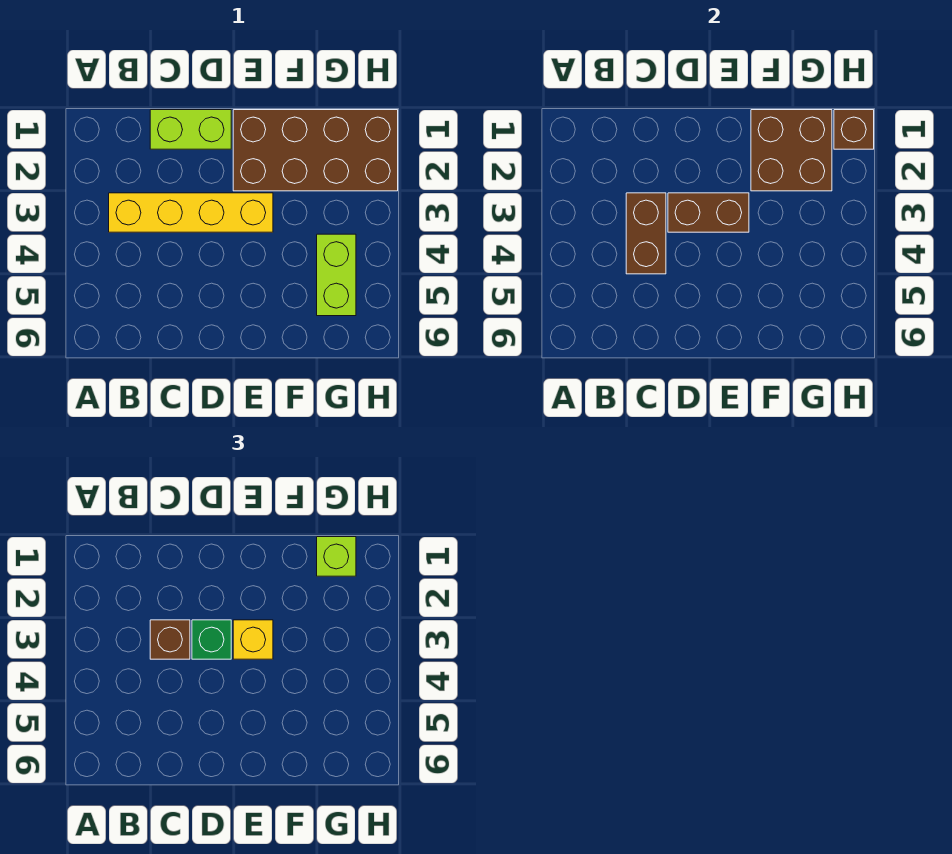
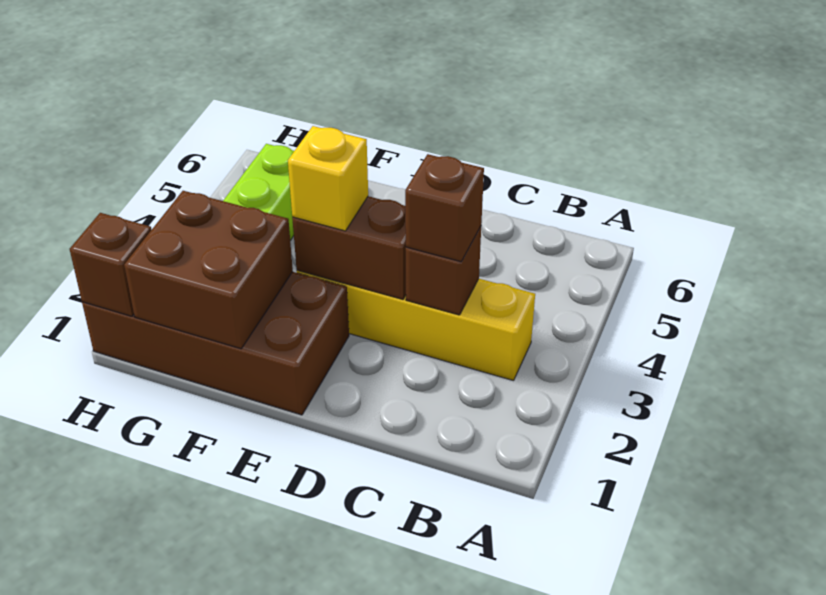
lime 1x2 brick [150,110,231,149] -> none
brown 1x2 brick [626,193,666,274] -> brown 1x1 brick [406,227,481,315]
green 1x1 brick [192,620,231,659] -> none
lime 1x1 brick [317,537,356,576] -> none

